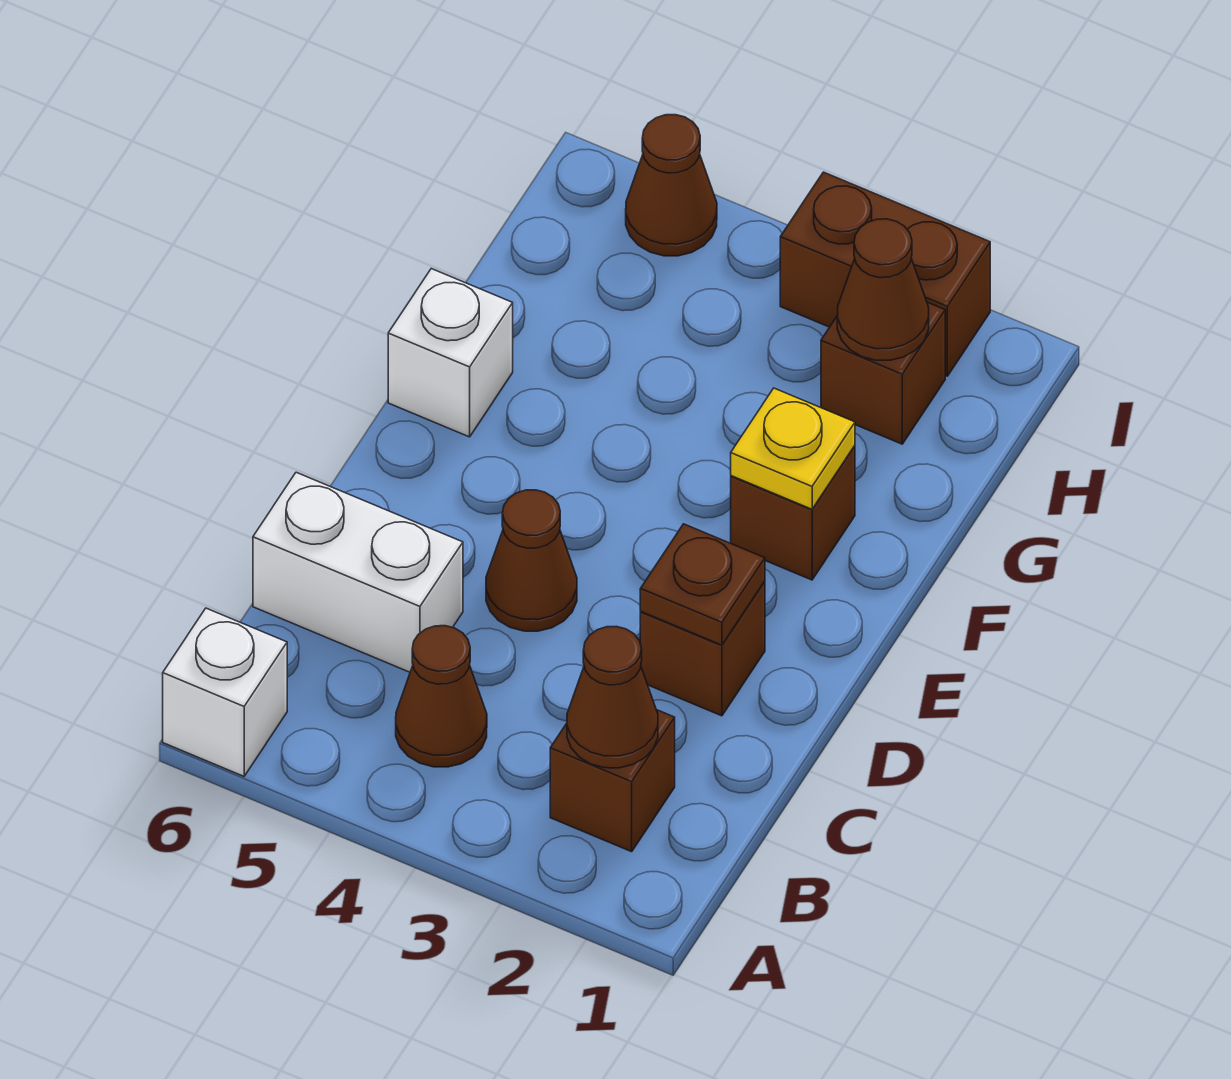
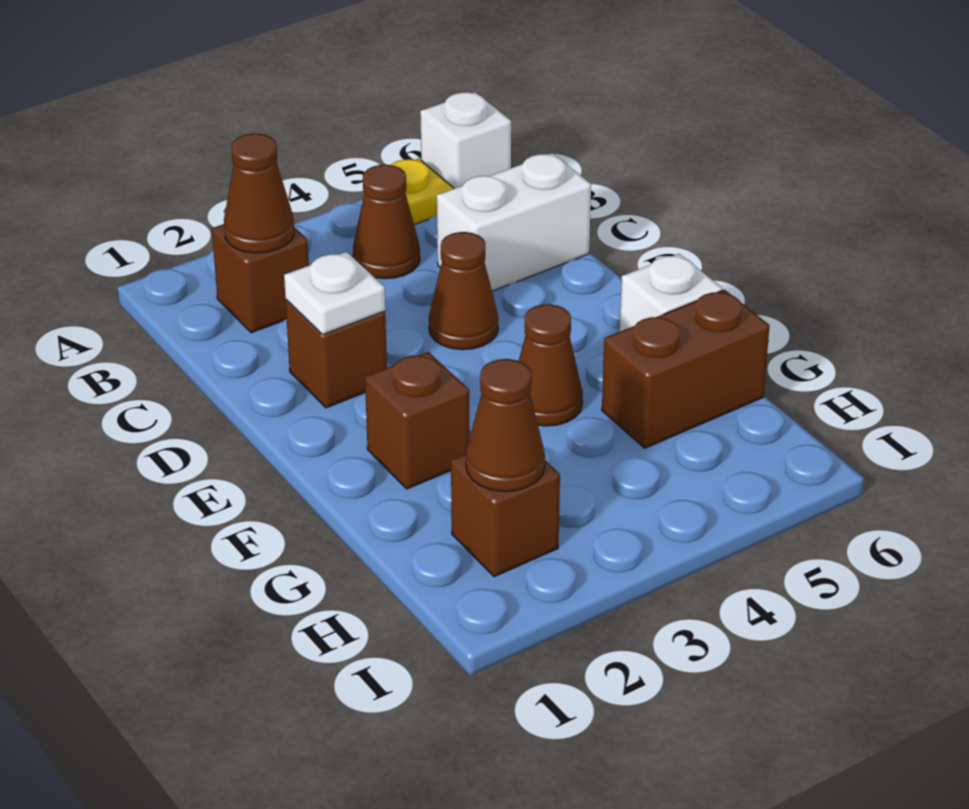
brown 1x1 plate [640,524,765,645] -> white 1x1 plate [284,252,385,335]
yellow 1x1 plate [731,388,855,509] -> yellow 1x1 plate moved to [391,158,454,225]
brown 1x2 brick [780,172,990,376] -> brown 1x2 brick moved to [602,290,770,448]
brown 1x1 cone [626,115,717,256] -> brown 1x1 cone moved to [519,304,583,426]

